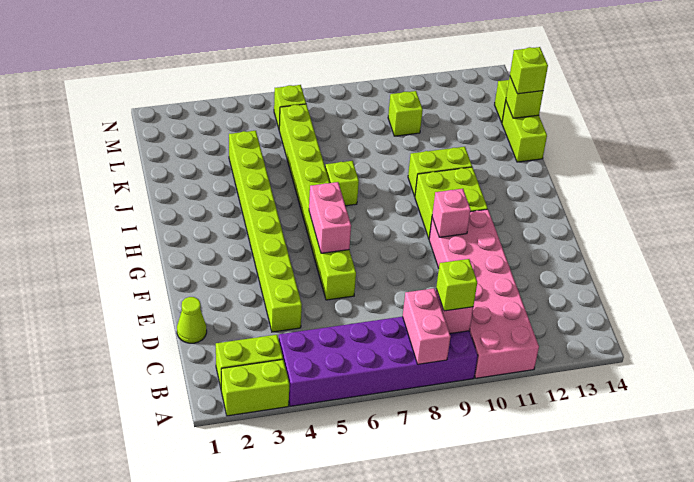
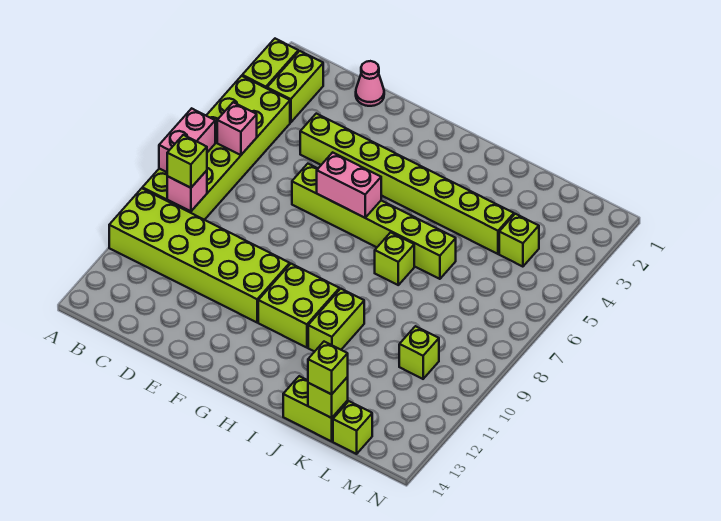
purple 2x6 brick [279,317,478,406] -> lime 2x6 brick [142,76,290,220]
pink 1x2 brick [403,288,451,364] -> pink 1x2 brick turned to [159,108,215,172]
pink 2x6 brick [429,209,539,378] -> lime 2x6 brick [109,188,290,322]
lime 1x1 cone [177,297,207,343] -> pink 1x1 cone [356,61,384,106]
lime 1x8 brick [279,104,356,300] -> lime 1x6 brick [292,164,456,279]
pink 1x1 brick [432,189,471,237] -> pink 1x1 brick moved to [217,102,257,155]
lime 1x1 brick [274,85,306,128] -> lime 1x1 brick moved to [499,214,539,267]

